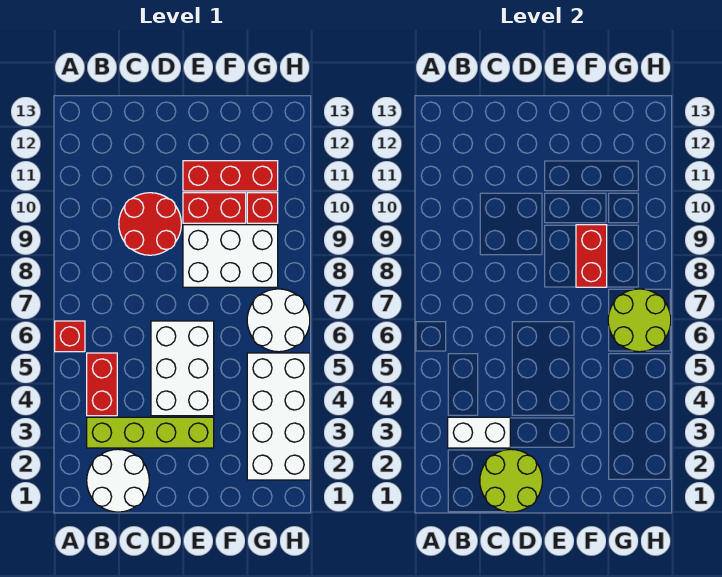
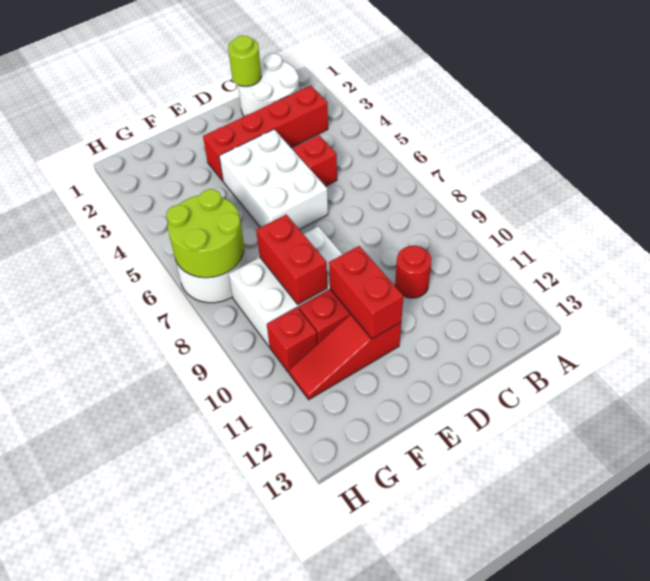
red 1x1 brick [55,321,85,352] -> red 1x1 brick moved to [293,135,337,186]
lime 1x4 brick [87,417,214,448] -> red 1x4 brick [203,85,328,181]
white 1x2 brick [448,417,510,448] -> none
red 1x2 brick [87,353,117,416] -> red 1x2 brick moved to [329,246,403,339]
lime 2x2 round brick [480,449,542,512] -> lime 1x1 round brick [228,35,261,86]
red 2x2 round brick [119,193,181,255] -> red 1x1 round brick [395,246,432,298]
red 1x3 brick [183,161,278,191] -> red 1x3 slope [289,315,401,400]
white 2x4 brick [247,353,310,480] -> none

